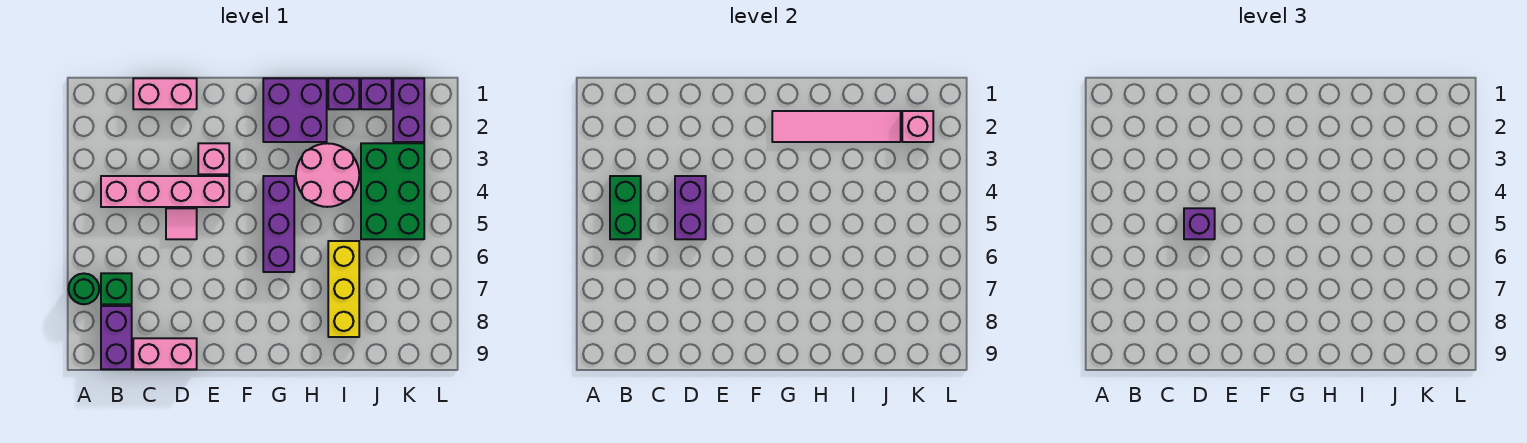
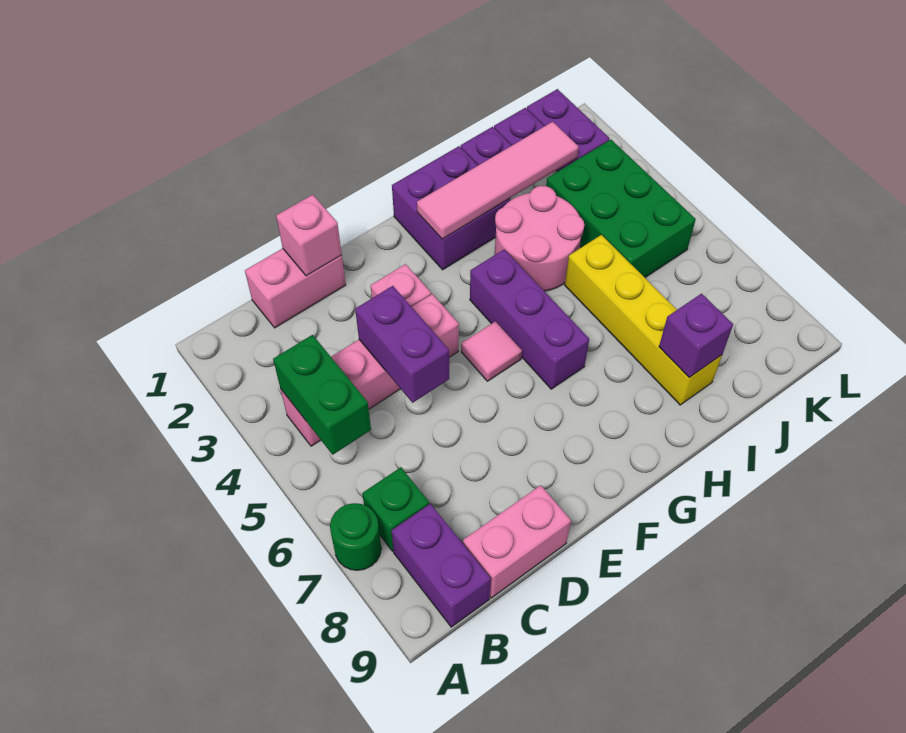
pink 1x1 tile [166,208,197,239] -> pink 1x1 tile moved to [461,321,522,381]
purple 1x1 brick [1184,208,1215,239] -> purple 1x1 brick moved to [659,294,733,378]
yellow 1x3 brick [328,241,359,337] -> yellow 1x4 brick [565,235,722,405]
pink 1x1 brick [902,111,933,142] -> pink 1x1 brick moved to [276,195,342,276]

